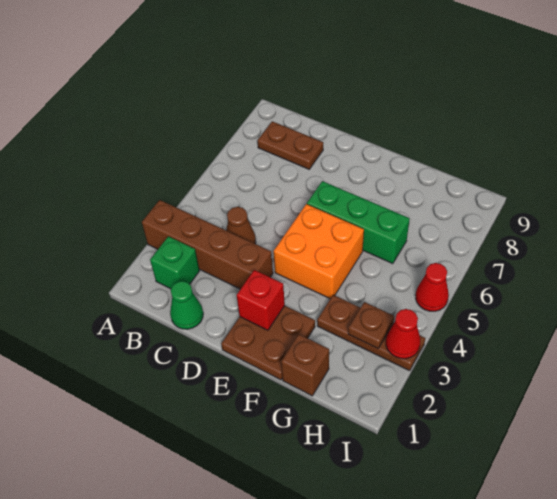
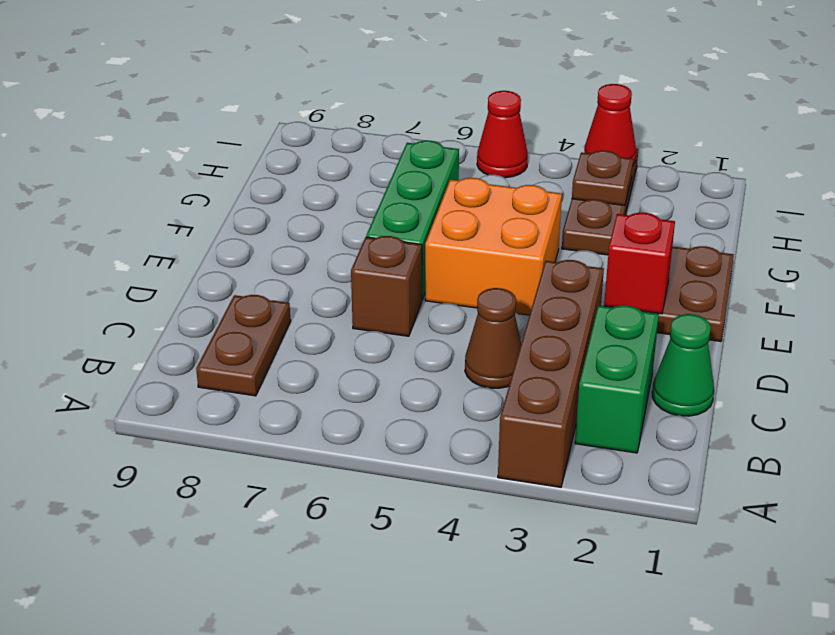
green 1x1 brick [150,236,199,289] -> green 1x2 brick [575,305,659,453]
brown 1x1 brick [281,334,329,396] -> brown 1x1 brick moved to [351,236,422,336]

